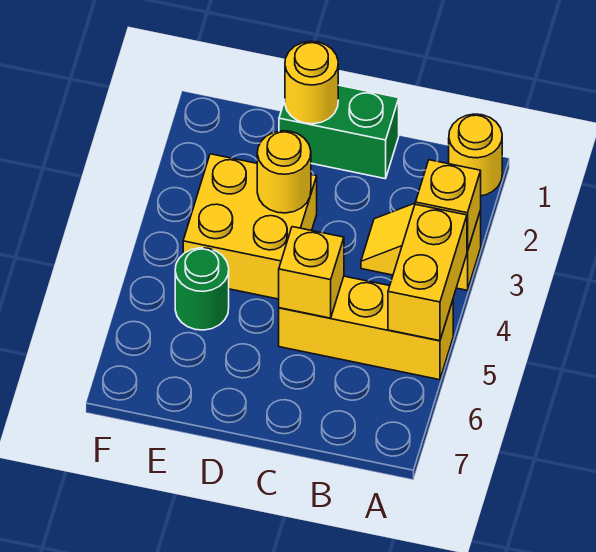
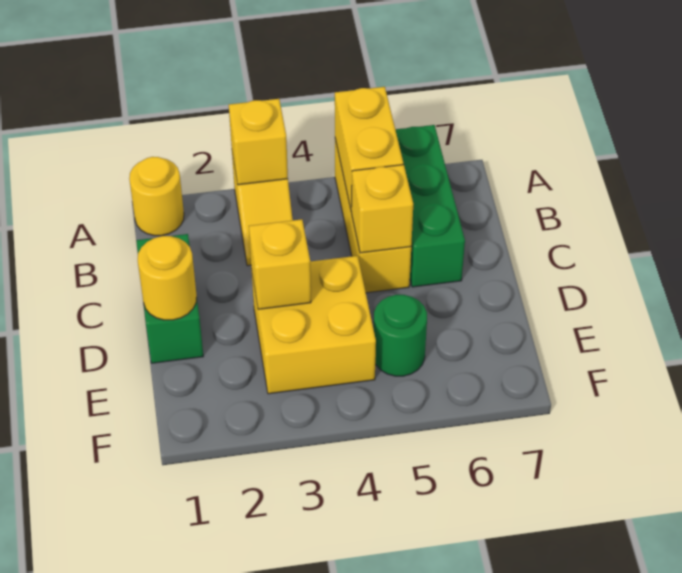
yellow 1x2 brick [388,204,467,341] -> yellow 1x2 brick turned to [335,87,403,212]
none -> green 1x3 brick [395,125,465,287]
yellow 1x1 round brick [257,131,311,213] -> yellow 1x1 brick [249,219,311,309]

